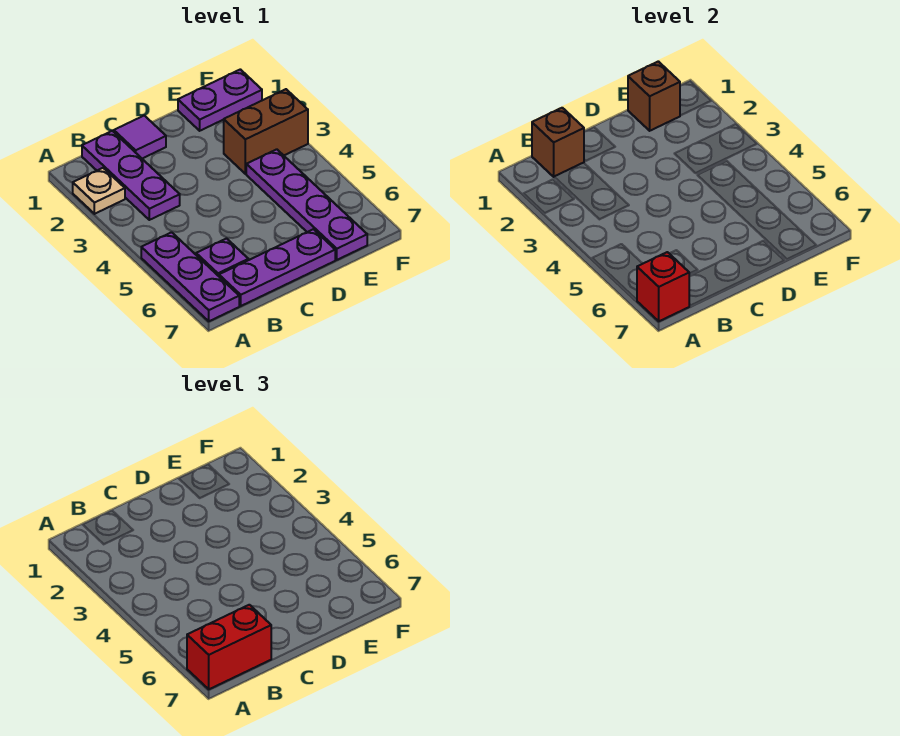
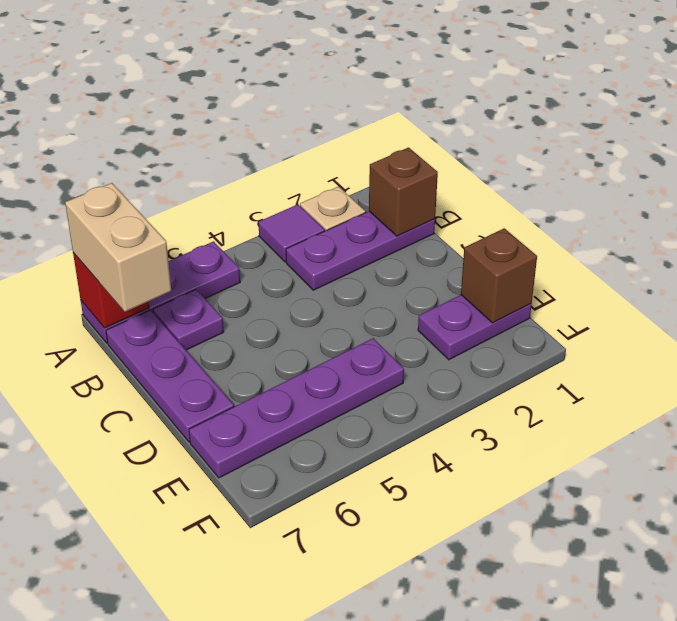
red 1x2 brick [187,605,271,689] -> tan 1x2 brick [65,183,171,312]
purple 1x1 tile [114,116,166,158] -> purple 1x1 tile moved to [258,204,325,262]
purple 1x2 plate [178,69,262,131] -> purple 1x2 plate turned to [418,295,532,360]
brown 1x2 brick [224,89,308,174] -> none

